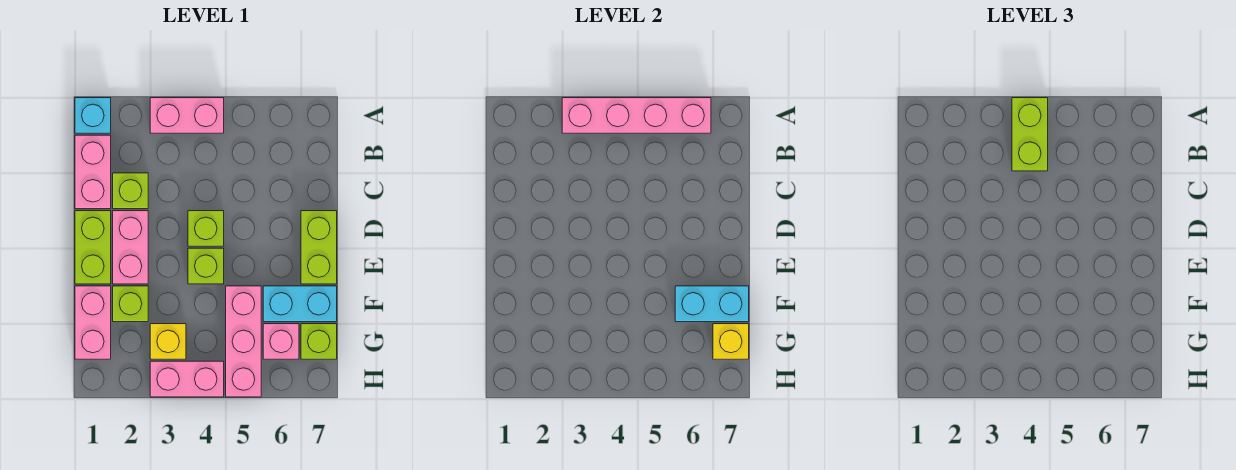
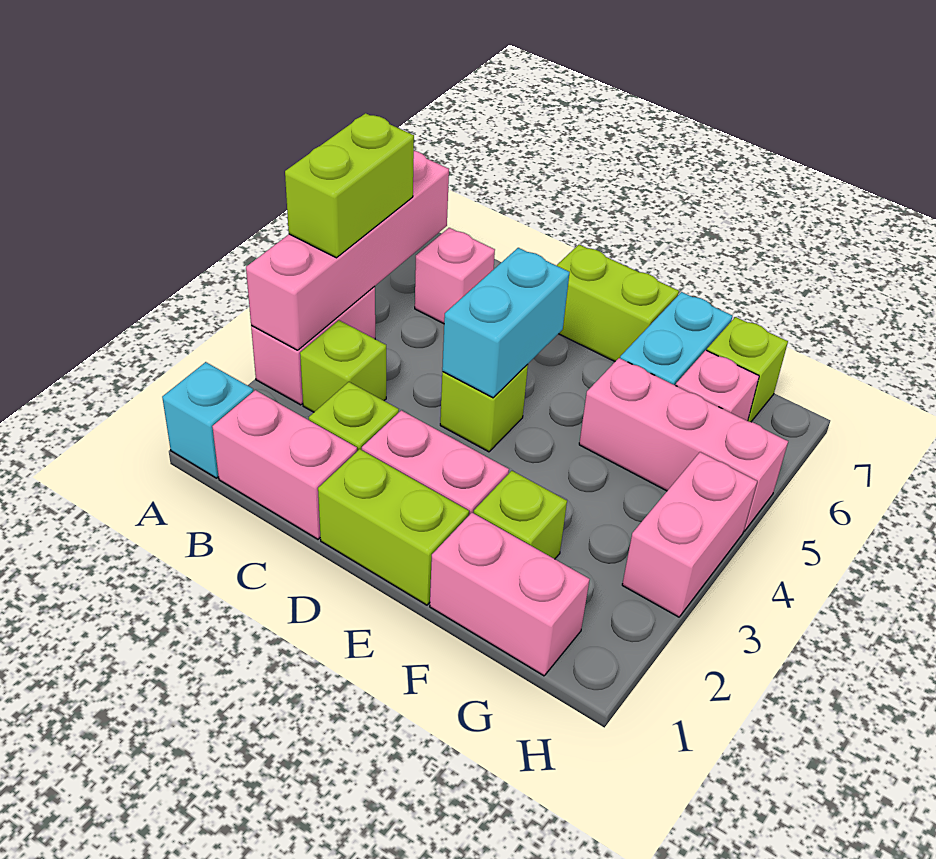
lime 1x2 brick [1012,98,1048,171] -> lime 1x2 brick turned to [285,113,414,258]
none -> pink 1x1 brick [415,228,495,324]
lime 1x1 brick [188,248,224,284] -> lime 1x1 brick moved to [300,320,386,412]
cyan 1x2 brick [675,286,749,322] -> cyan 1x2 brick moved to [442,248,570,398]
yellow 1x1 brick [150,324,186,359] -> none
yellow 1x1 brick [713,324,749,359] -> none

